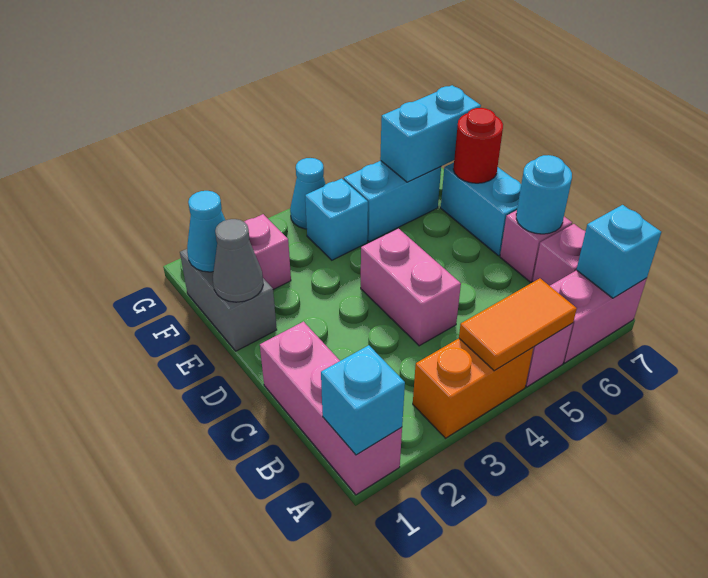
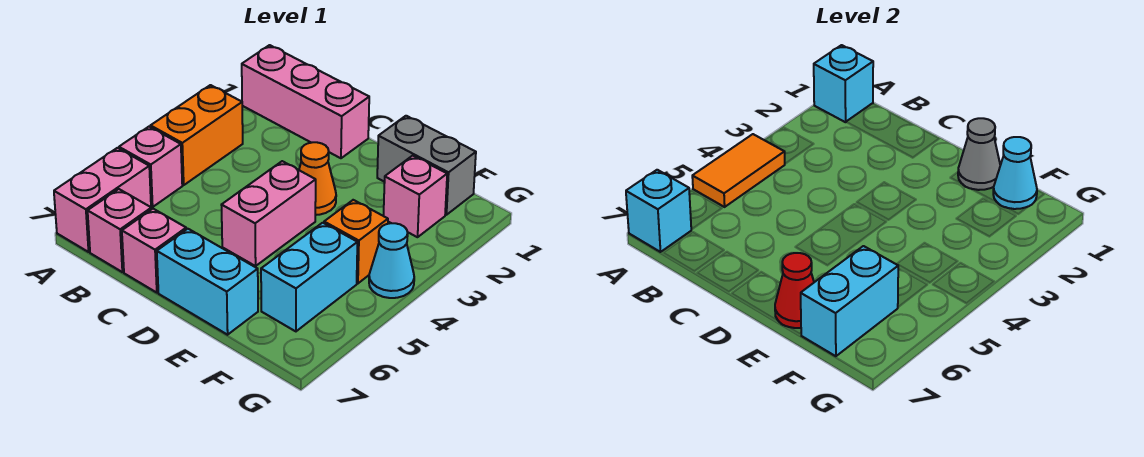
pink 1x2 brick [361,229,461,346] -> pink 1x2 brick turned to [222,161,316,266]
cyan 1x1 round brick [516,155,572,234] -> none
none -> orange 1x1 cone [299,142,336,215]
red 1x1 round brick [453,108,503,183] -> red 1x1 cone [775,253,814,328]
cyan 1x1 brick [305,178,368,260] -> orange 1x1 brick [324,200,388,283]

